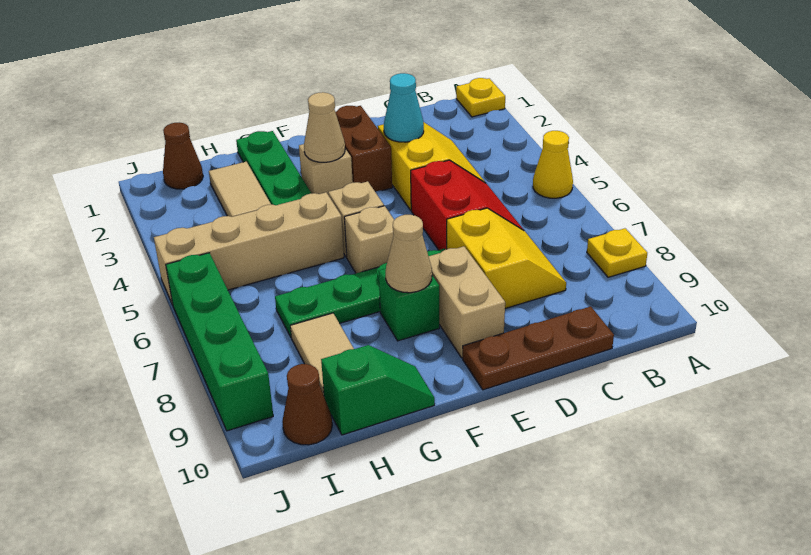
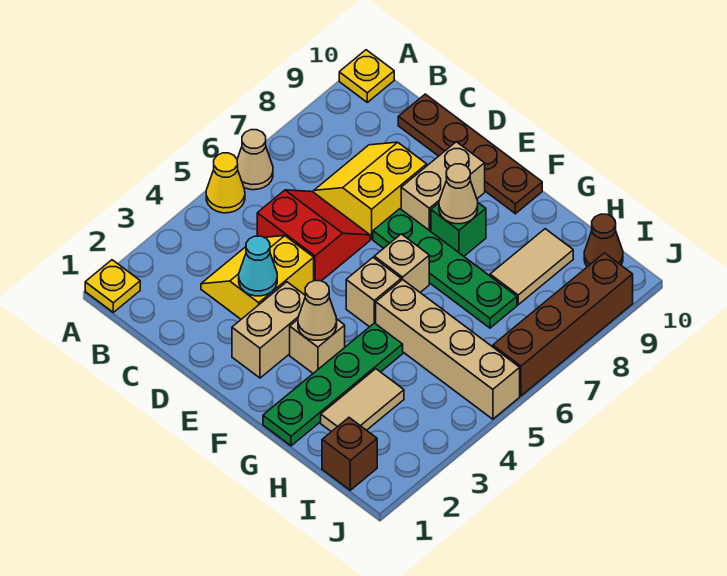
none -> tan 1x1 cone [237,130,273,190]
yellow 1x1 plate [587,228,647,277] -> yellow 1x1 plate moved to [339,50,394,102]
red 2x2 slope [411,160,524,250] -> red 2x2 slope turned to [257,190,370,281]
brown 1x3 plate [463,306,614,390] -> brown 1x4 plate [398,94,542,214]
brown 1x2 brick [336,106,392,192] -> tan 1x2 brick [232,282,305,378]
green 1x2 slope [321,345,435,435] -> none
brown 1x1 cone [163,123,203,189] -> brown 1x1 brick [322,418,377,490]
green 1x4 brick [166,253,273,431] -> brown 1x4 brick [493,253,633,396]

